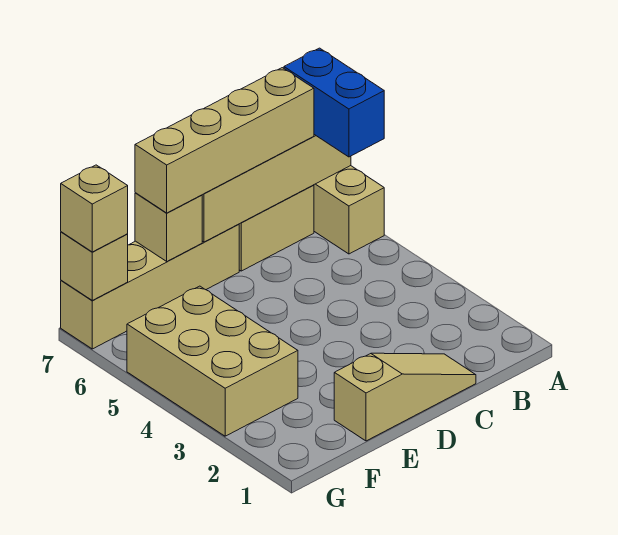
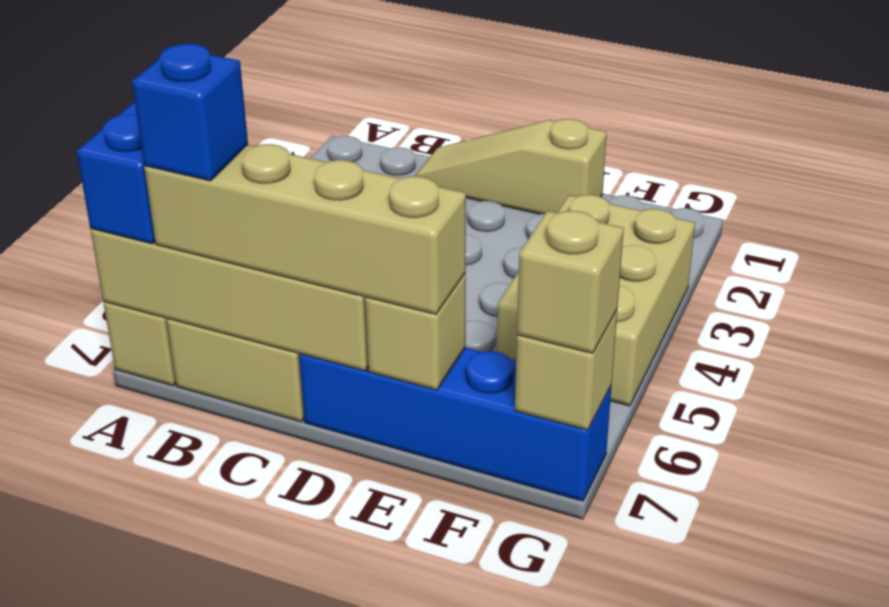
none -> blue 1x1 brick [132,44,248,181]
tan 1x4 brick [61,224,239,349] -> blue 1x4 brick [299,348,612,501]

